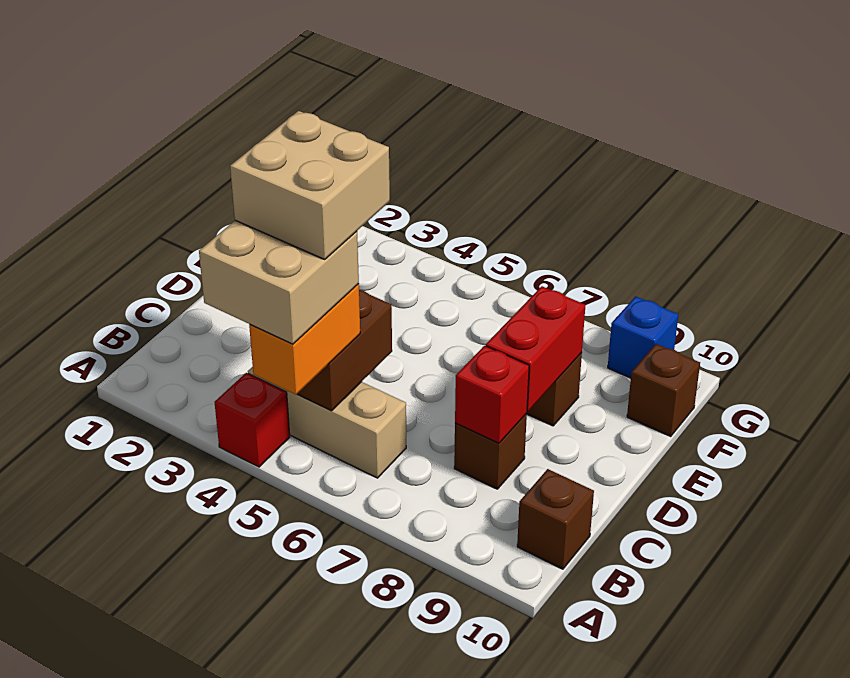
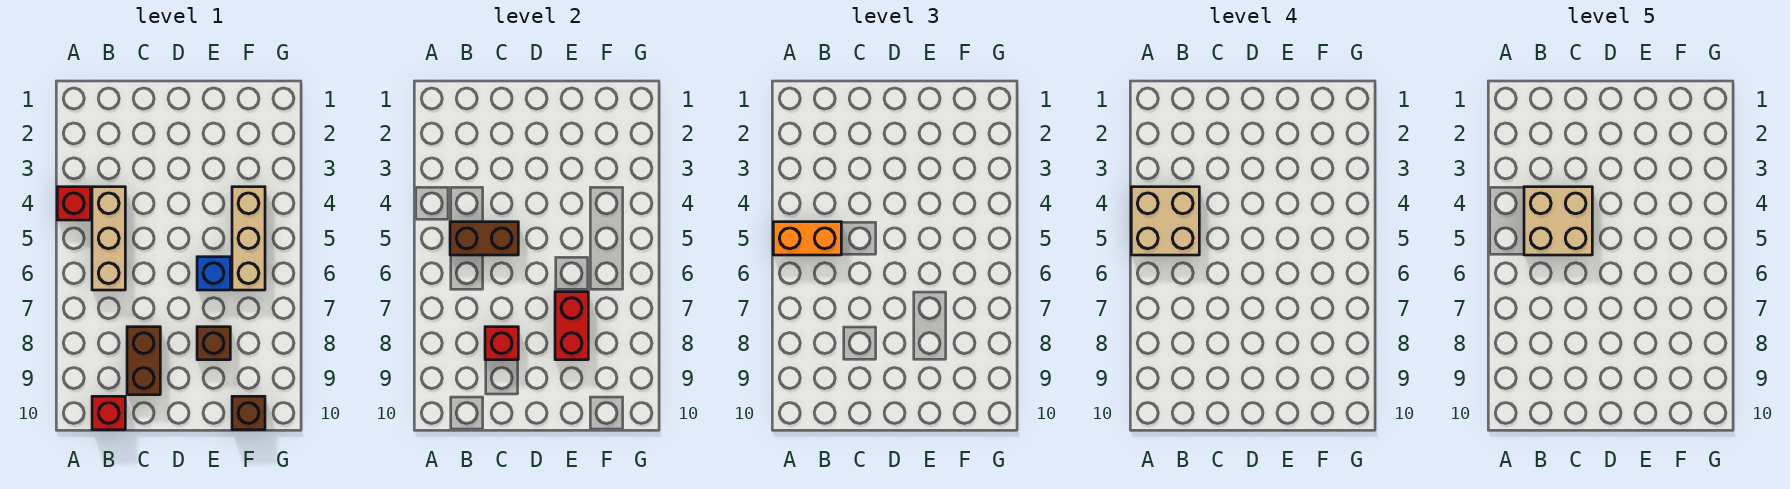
brown 1x1 brick [517,469,594,569] -> red 1x1 brick [92,396,125,430]
brown 1x1 brick [454,414,527,489] -> brown 1x2 brick [127,327,160,395]
red 1x2 brick [486,286,585,411] -> red 1x2 brick turned to [555,292,588,360]
none -> tan 1x3 brick [232,187,265,290]
blue 1x1 brick [608,296,678,378] -> blue 1x1 brick moved to [197,257,230,290]

